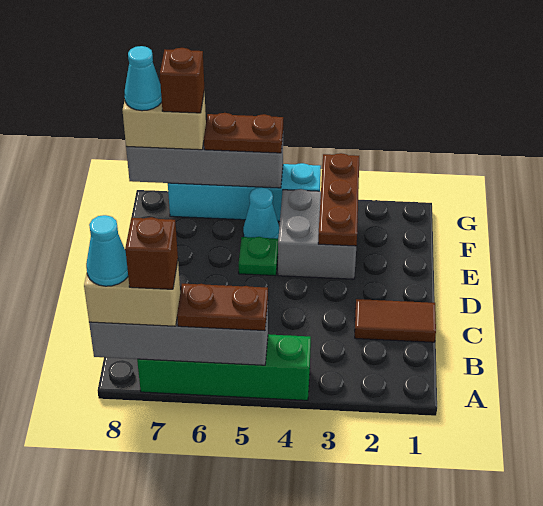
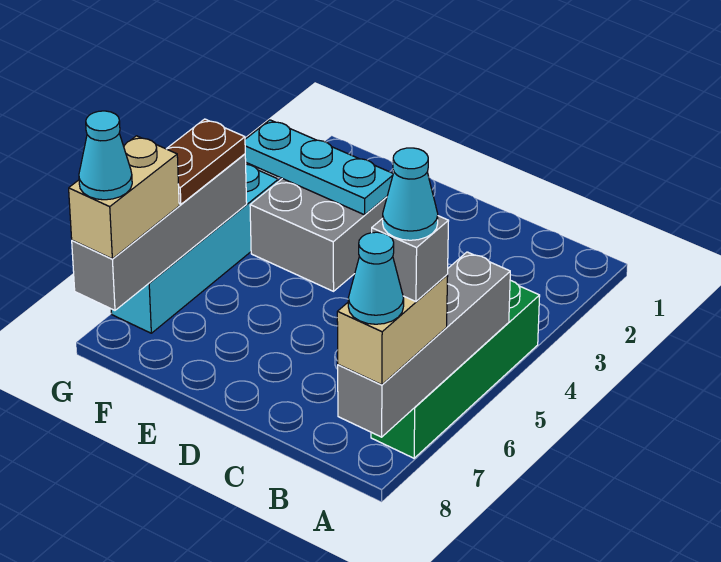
brown 1x2 plate [177,284,268,331] -> none
brown 1x1 brick [125,217,178,289] -> grey 1x1 brick [372,216,448,302]
brown 1x2 tile [355,299,436,342] -> none
brown 1x3 plate [318,153,359,246] -> cyan 1x3 plate [245,120,393,215]
green 1x1 plate [239,237,278,276] -> none
cyan 1x1 cone [243,187,279,239] -> cyan 1x1 cone moved to [383,148,438,240]
brown 1x1 brick [160,48,204,113] -> none

